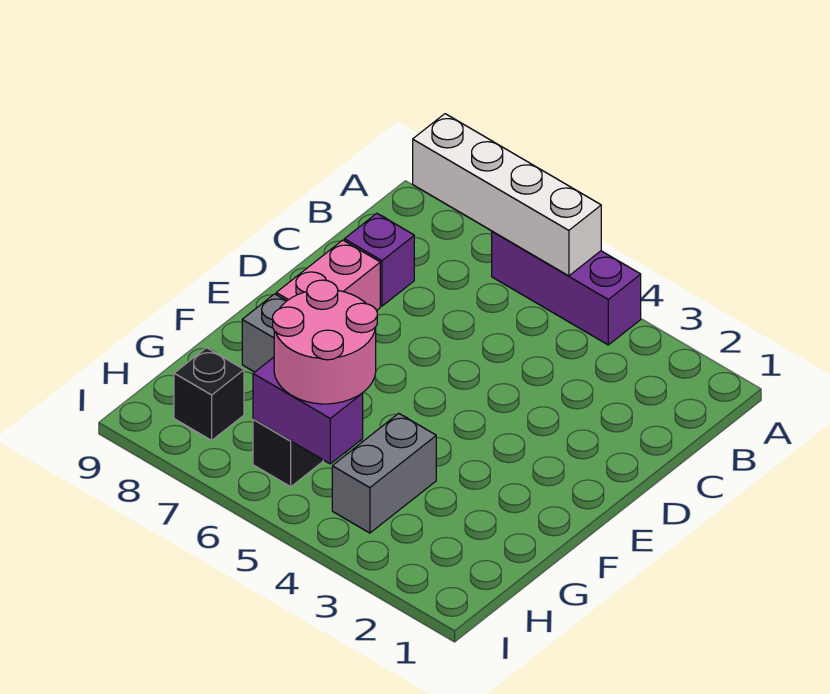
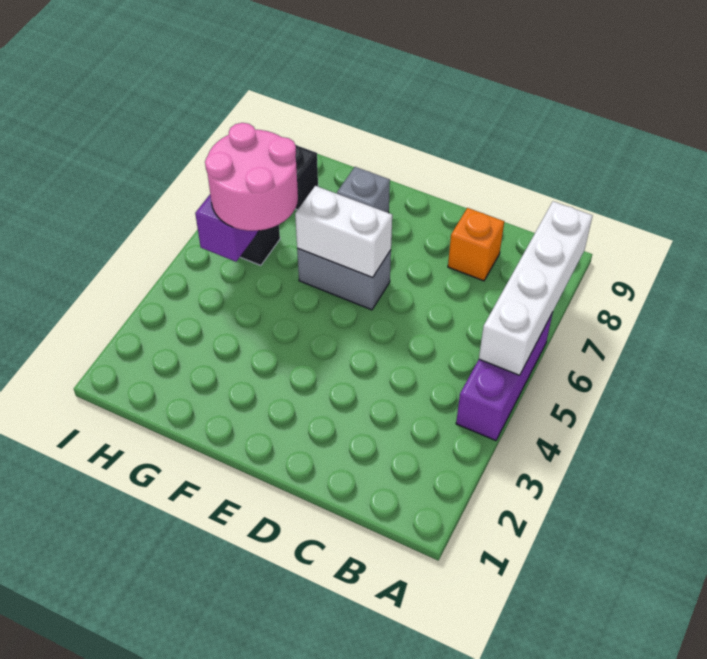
purple 1x1 brick [344,213,414,306] -> orange 1x1 brick [448,208,504,281]
pink 1x2 brick [276,240,380,310] -> none
none -> white 1x2 brick [295,186,392,278]
grey 1x2 brick [332,413,436,533] -> grey 1x2 brick moved to [297,249,391,310]

